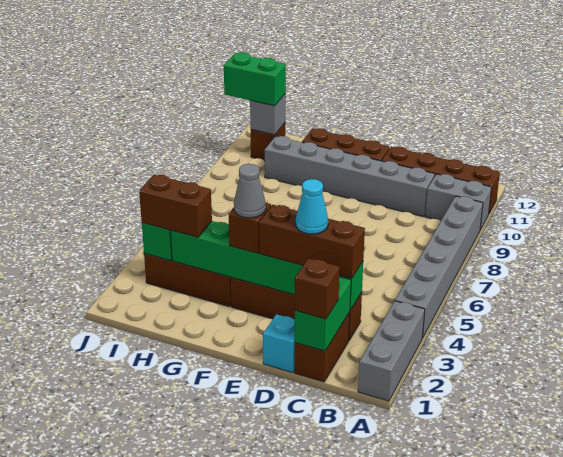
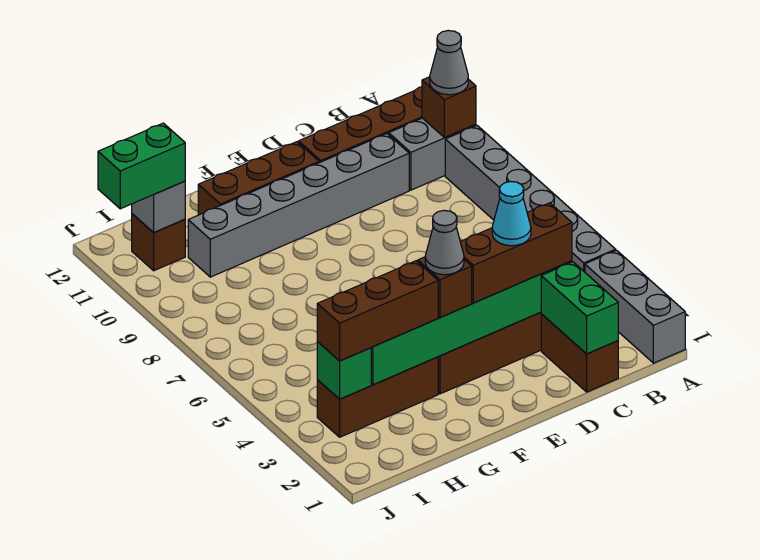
none -> grey 1x1 cone [430,31,468,95]
brown 1x1 brick [295,258,340,319] -> brown 1x1 brick moved to [422,77,476,138]
cyan 1x1 brick [263,314,295,373] -> none
brown 1x2 brick [139,175,212,237] -> brown 1x3 brick [317,261,438,361]

